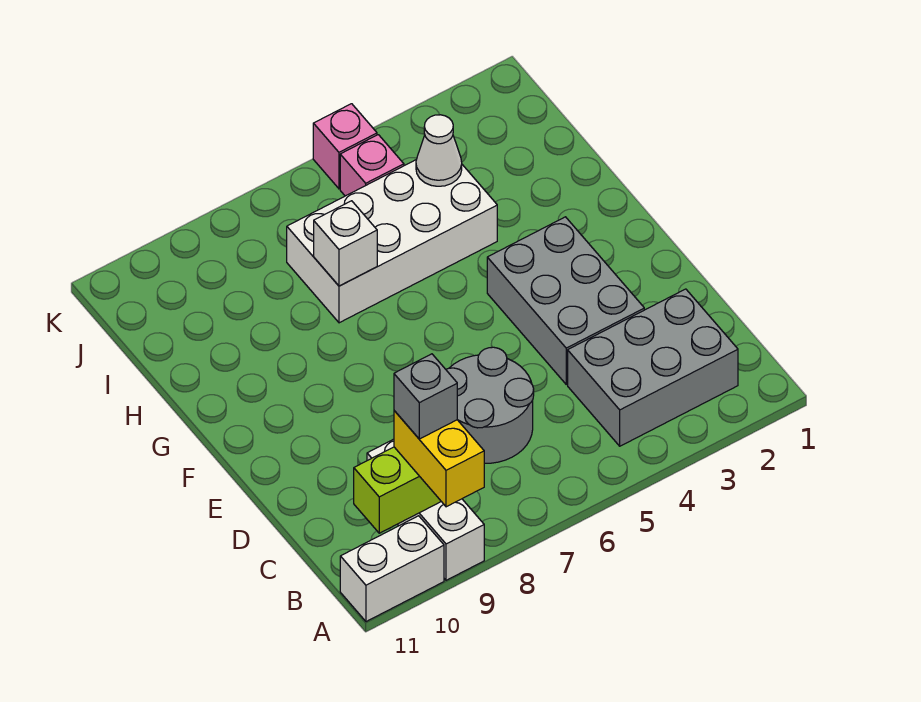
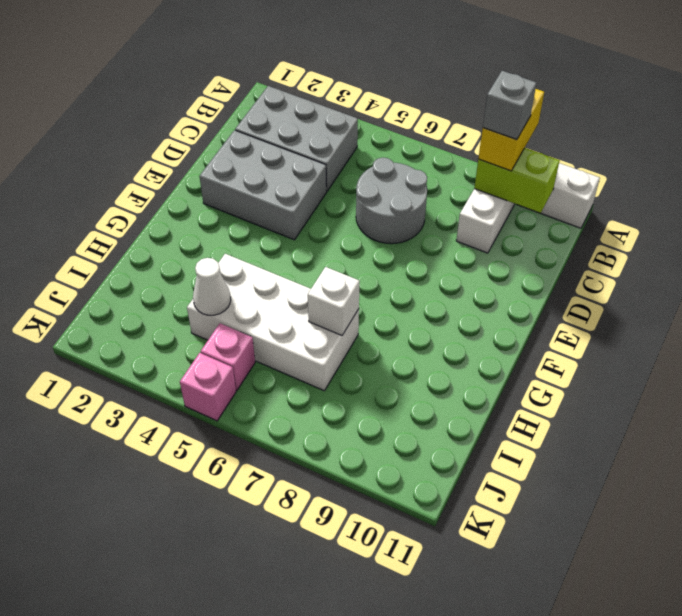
grey 2x3 brick [487,217,644,384] -> grey 2x3 brick turned to [200,130,327,240]

